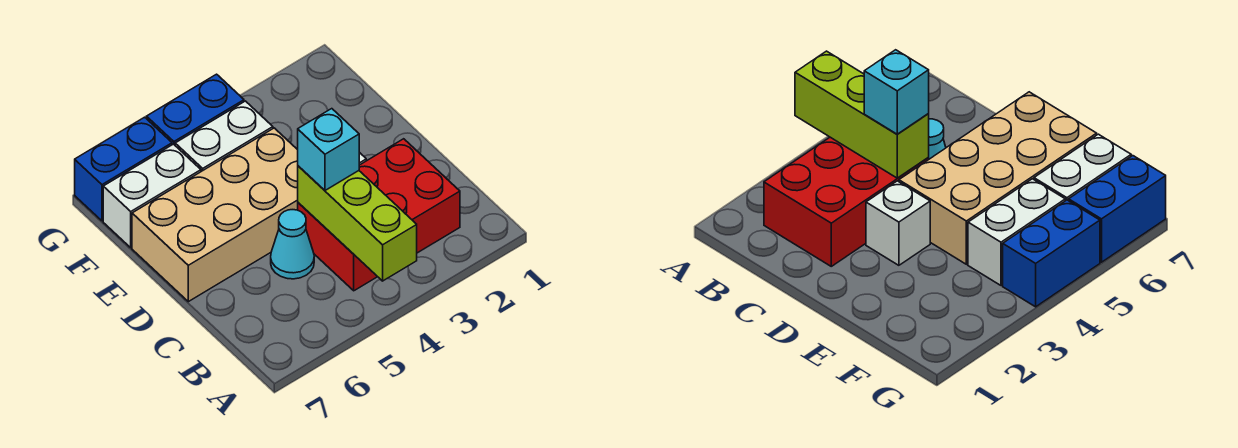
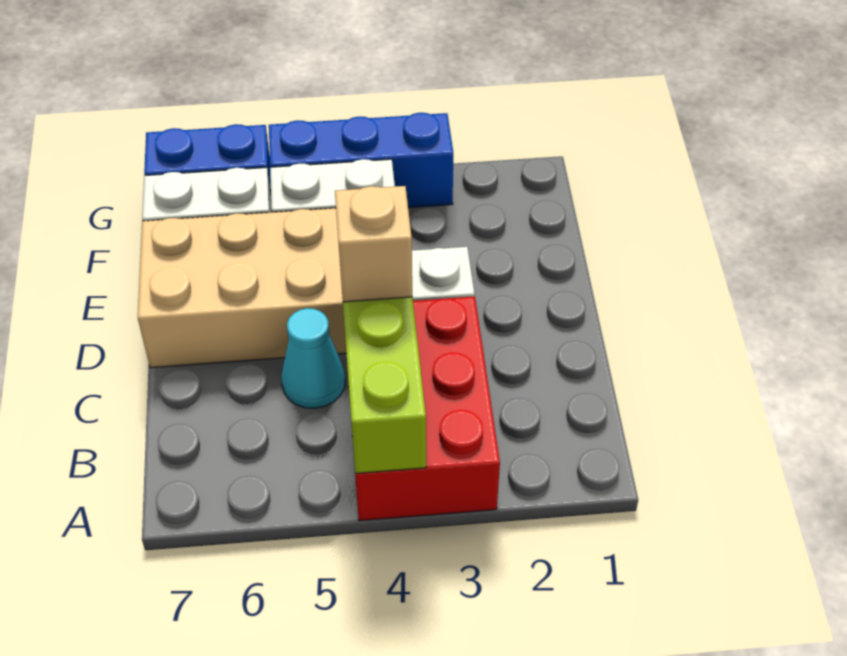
red 2x3 brick [298,139,460,291] -> red 2x3 brick turned to [355,297,500,521]
cyan 1x1 brick [298,109,359,190] -> tan 1x1 brick [335,186,412,302]
blue 1x2 brick [146,74,244,145] -> blue 1x3 brick [269,113,453,208]

